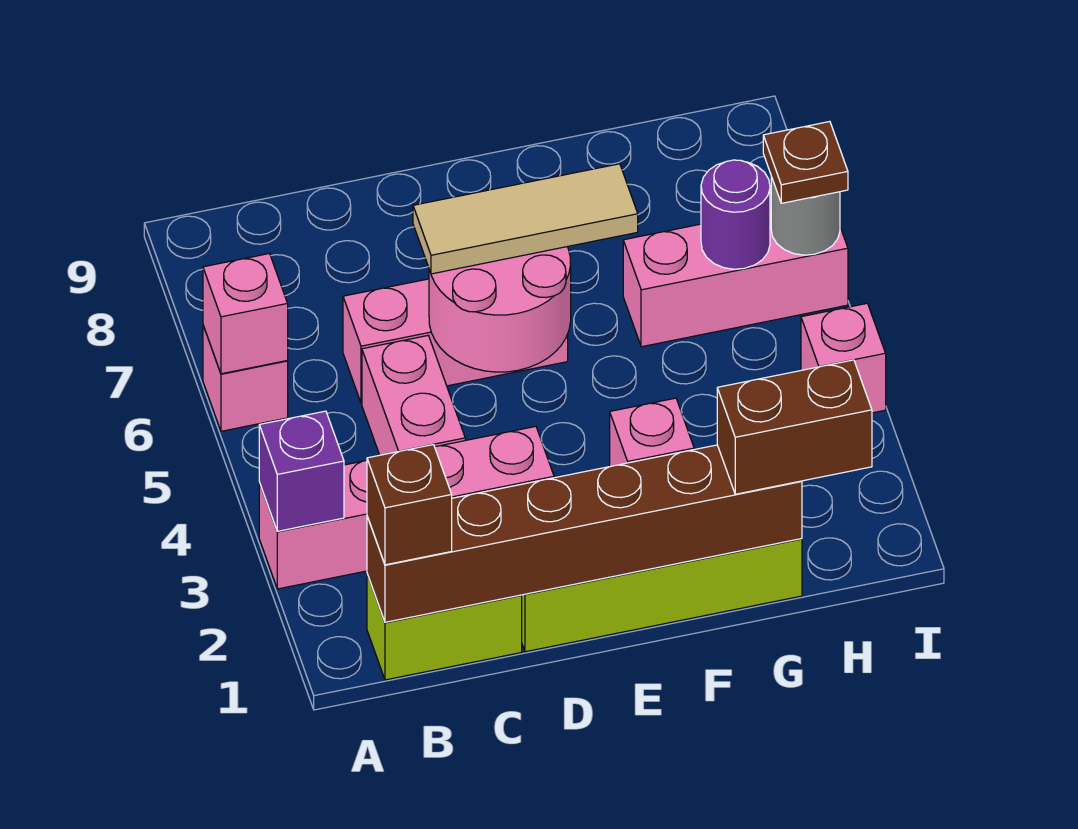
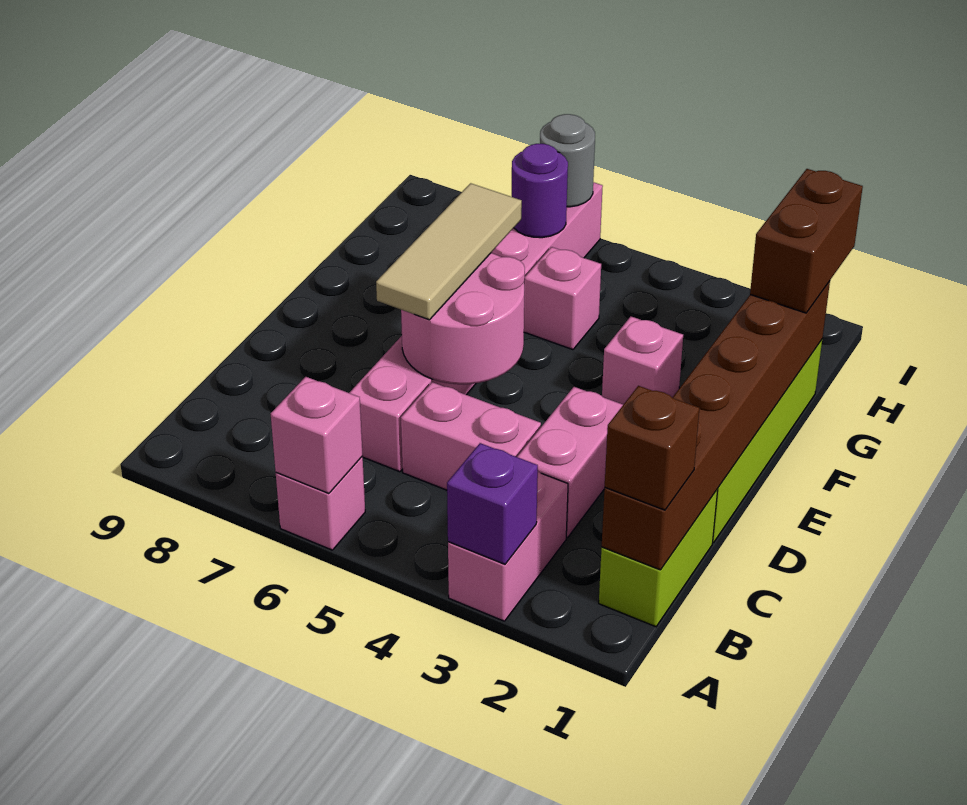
pink 1x1 brick [801,303,886,413] -> pink 1x1 brick moved to [524,247,601,350]
brown 1x1 plate [763,122,848,203] -> none

